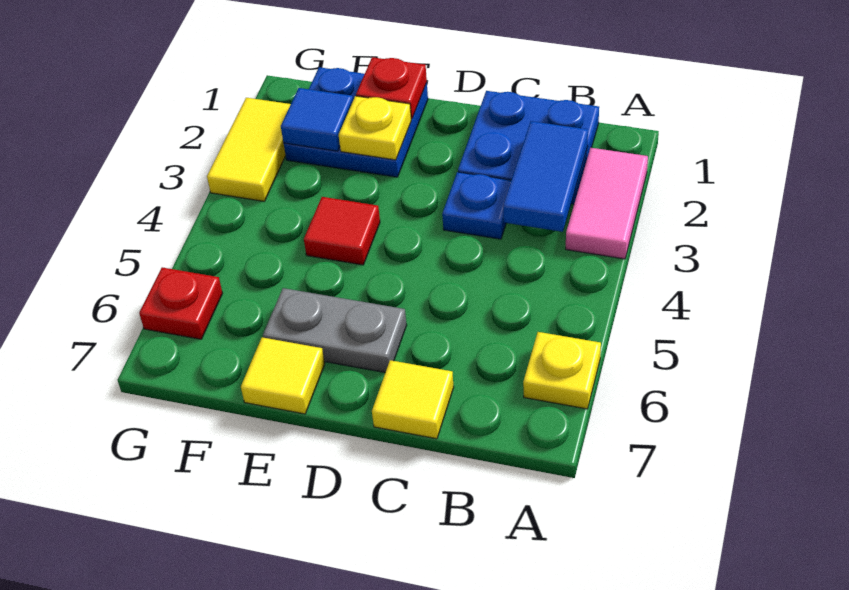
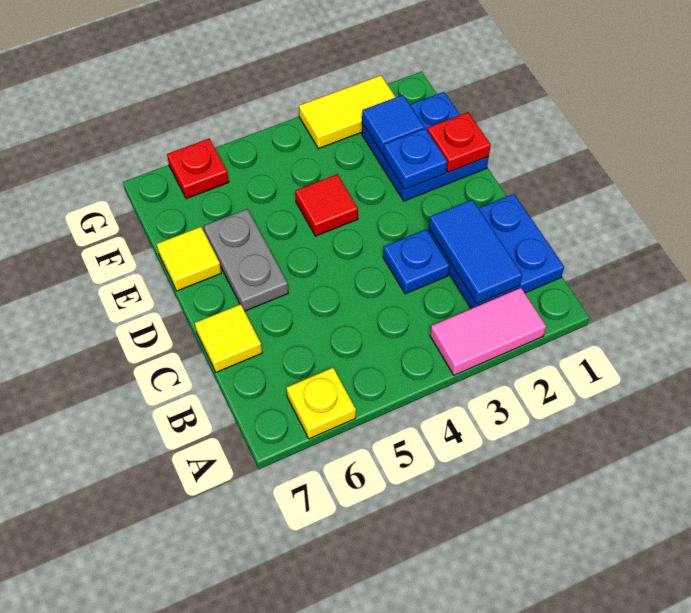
blue 1x2 tile [503,121,588,232] -> blue 1x2 tile turned to [429,200,522,304]
yellow 1x1 plate [339,96,411,160] -> blue 1x1 plate [383,129,447,189]

